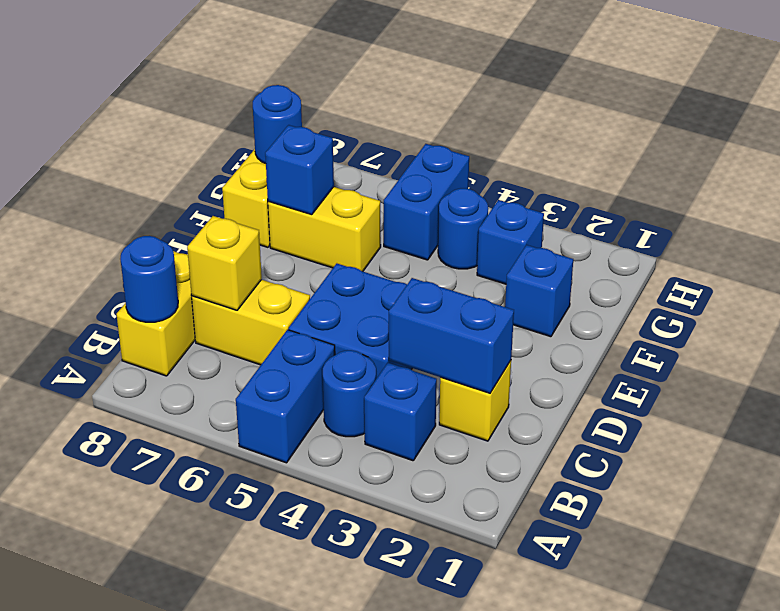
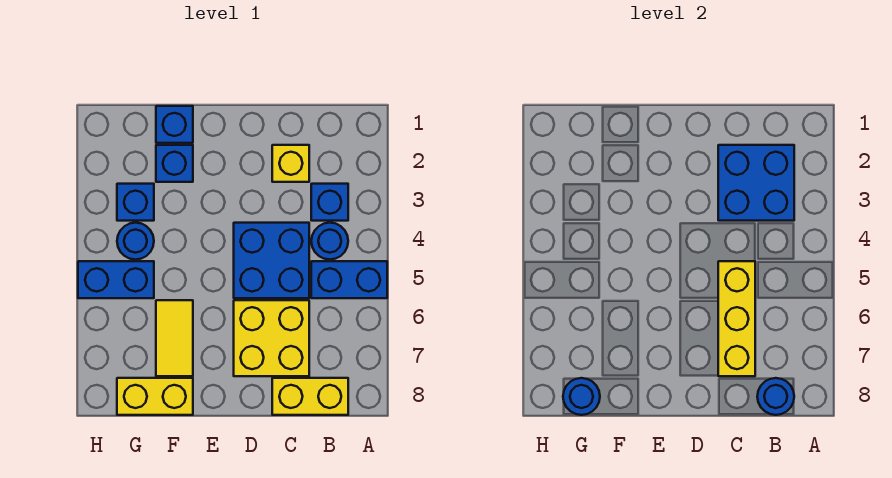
blue 1x2 brick [389,278,514,393] -> blue 2x2 brick [718,145,794,221]
yellow 1x2 brick [192,280,310,365] -> yellow 2x2 brick [234,300,309,376]
yellow 1x1 brick [187,216,262,310] -> yellow 1x3 brick [718,261,755,376]
yellow 1x2 brick [268,187,381,271] -> yellow 1x2 tile [156,300,193,376]
blue 1x1 brick [265,125,334,215] -> blue 1x1 brick moved to [156,106,193,143]

